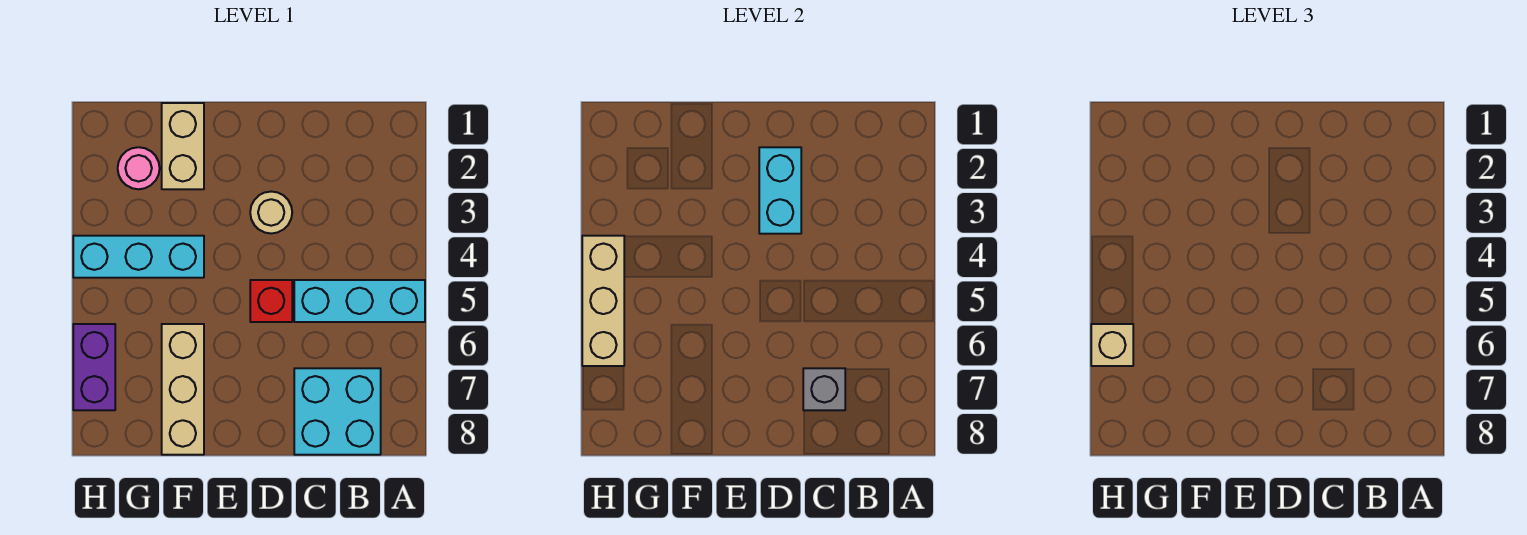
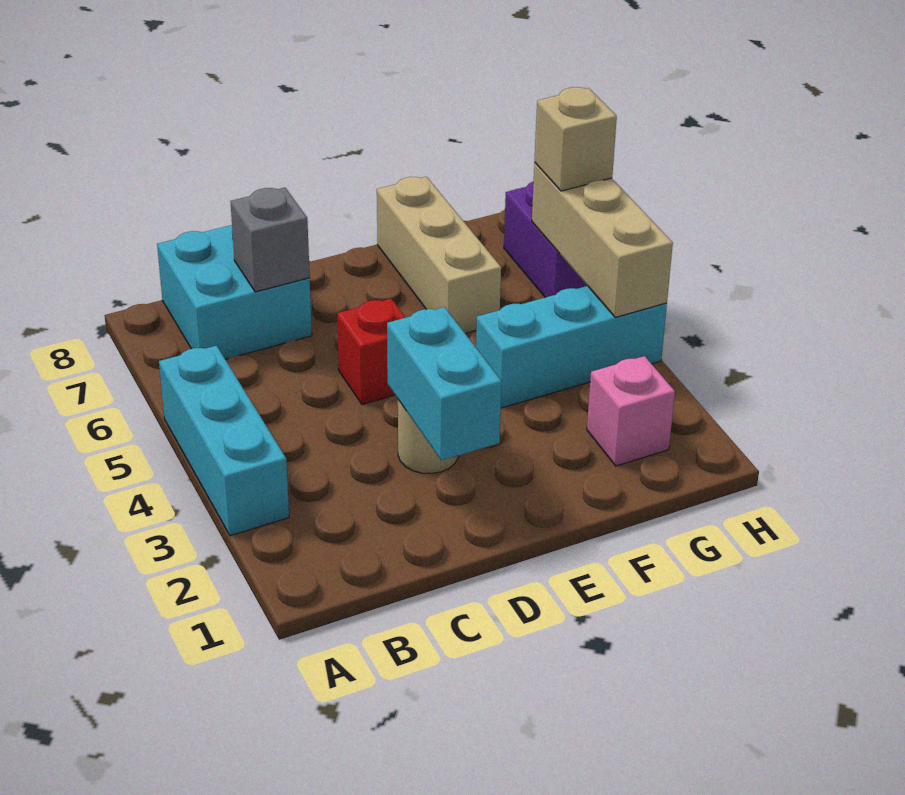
cyan 1x3 brick [294,280,425,322] -> cyan 1x3 brick turned to [159,346,289,536]
tan 1x2 brick [162,103,204,189] -> none
pink 1x1 round brick [118,147,160,189] -> pink 1x1 brick [587,356,675,466]

